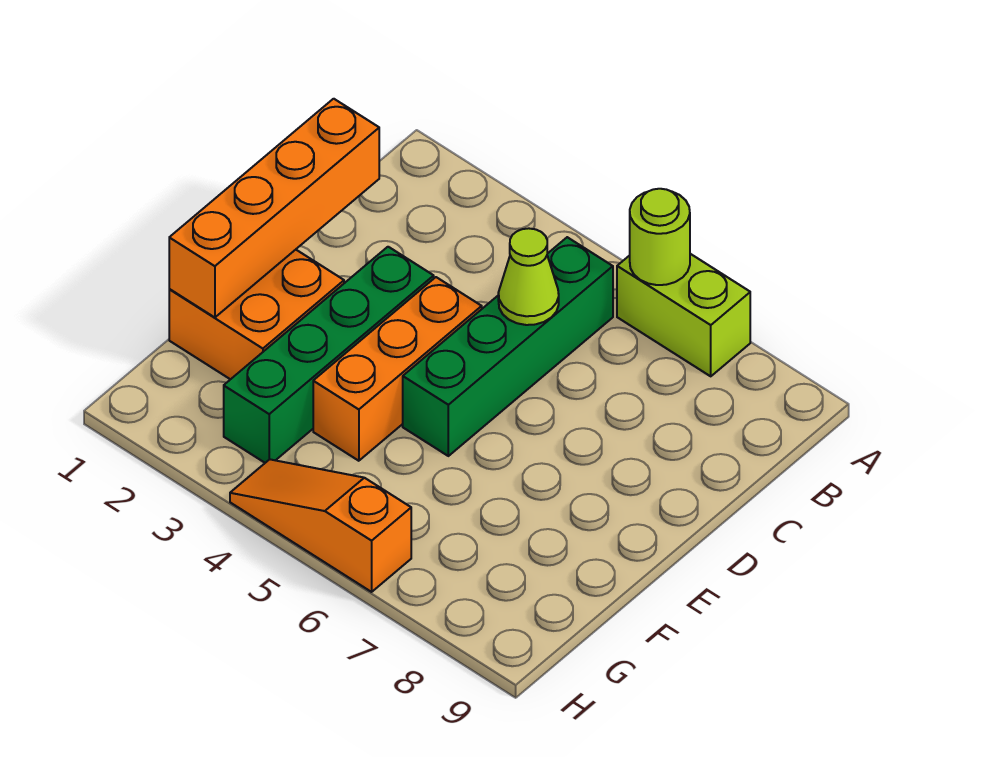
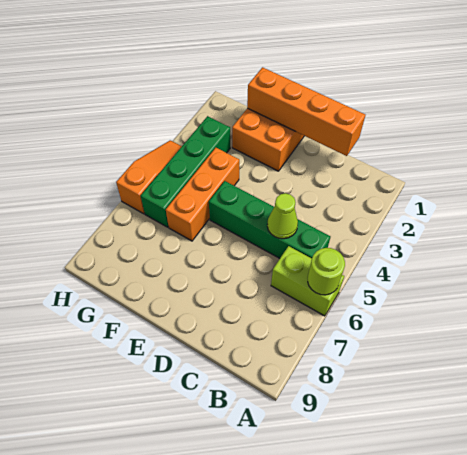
lime 1x2 brick [617,254,750,376] -> lime 1x2 brick turned to [271,246,344,316]
green 1x4 brick [224,247,434,463] -> green 1x4 brick turned to [141,116,230,227]
orange 1x3 brick [313,277,482,461] -> orange 1x3 brick turned to [166,148,239,241]

